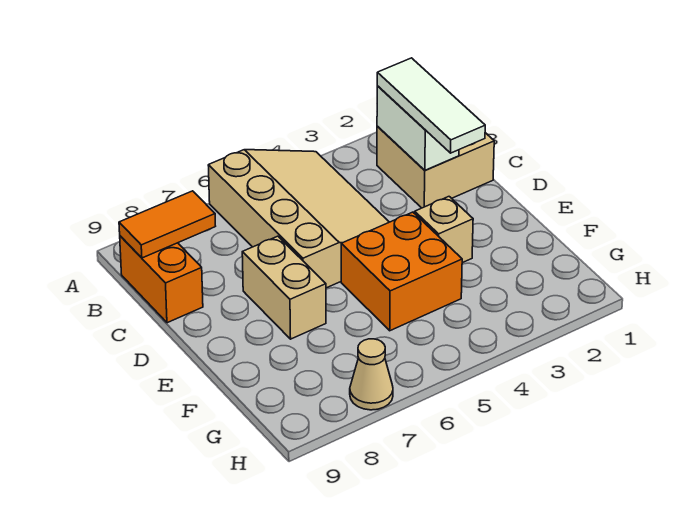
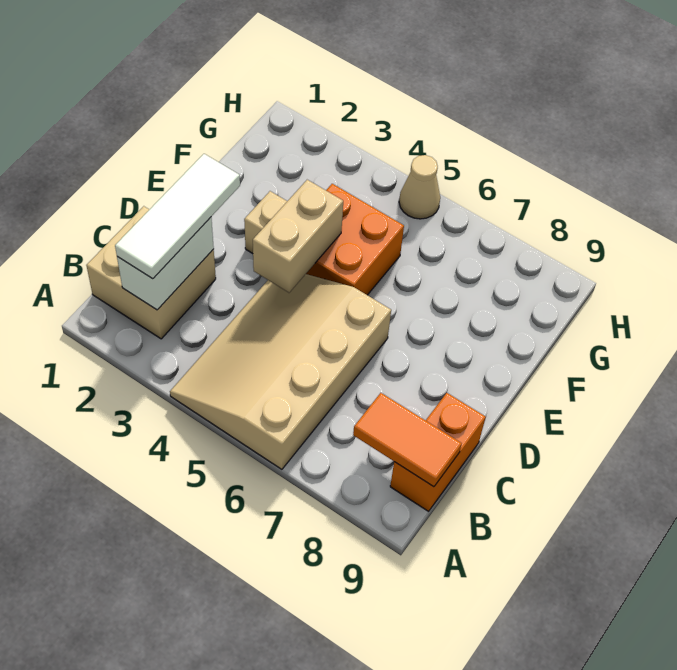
tan 1x2 brick [242,236,326,339] -> tan 1x2 brick moved to [253,180,343,293]
tan 1x1 cone [350,339,393,410] -> tan 1x1 cone moved to [399,155,440,219]

